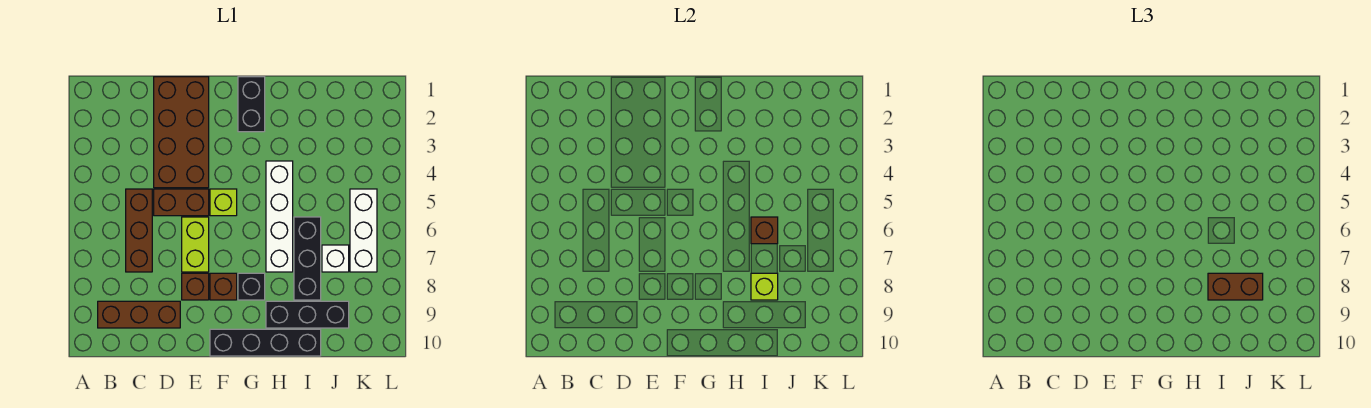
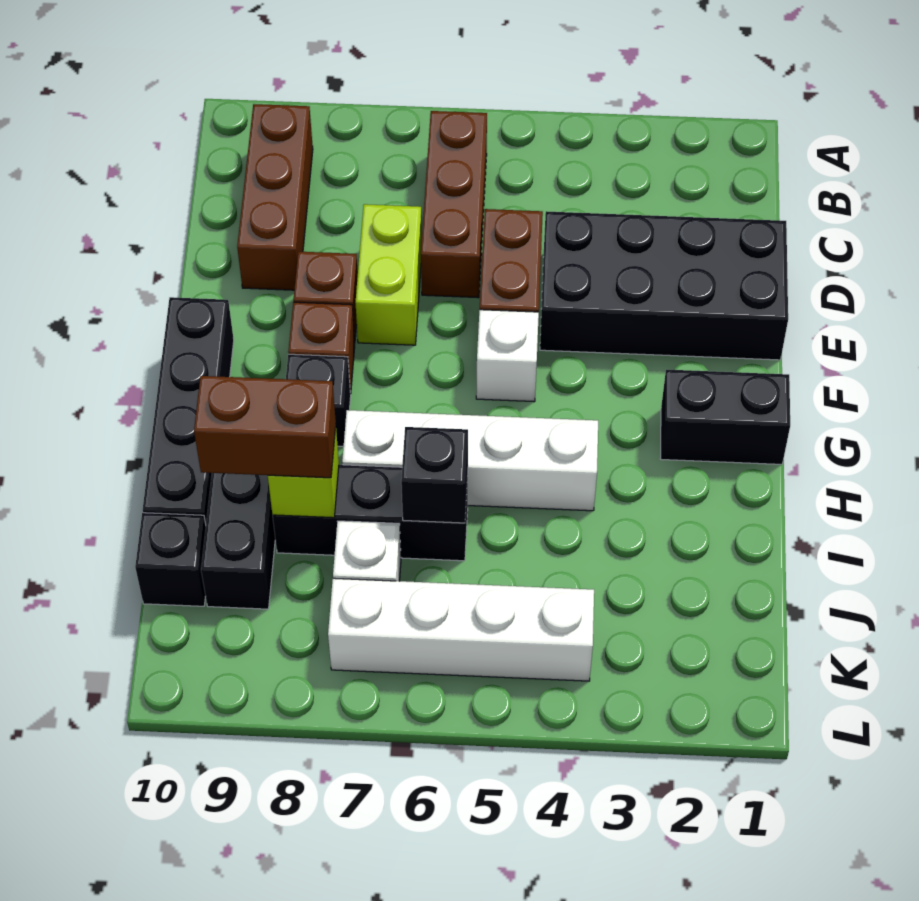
brown 1x3 brick [126,189,152,272] -> brown 1x3 brick turned to [421,111,487,298]
brown 2x4 brick [154,77,209,188] -> black 2x4 brick [540,211,788,360]
lime 1x2 brick [182,217,209,272] -> lime 1x2 brick turned to [356,204,422,345]
lime 1x1 brick [210,189,237,216] -> white 1x1 brick [476,310,539,402]
brown 1x1 brick [751,217,778,244] -> black 1x1 brick [401,427,468,523]
brown 1x2 brick [1208,273,1263,300] -> brown 1x2 brick turned to [194,376,336,478]
none -> black 1x1 brick [135,513,206,606]
white 1x3 brick [350,189,377,272] -> white 1x4 brick [328,578,594,681]

